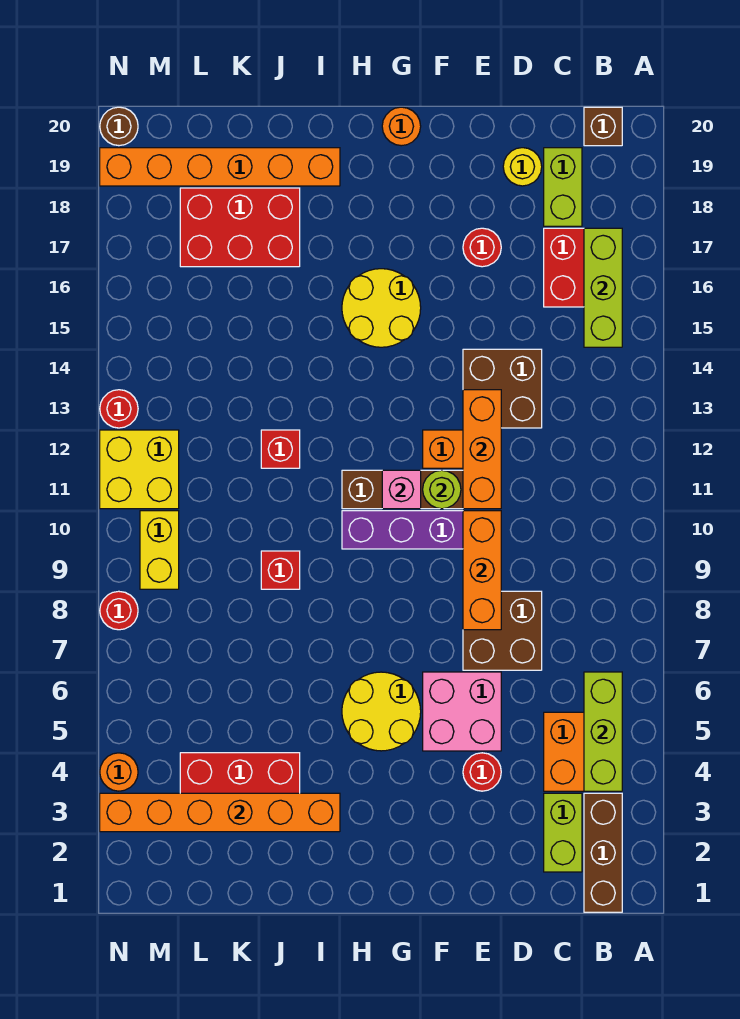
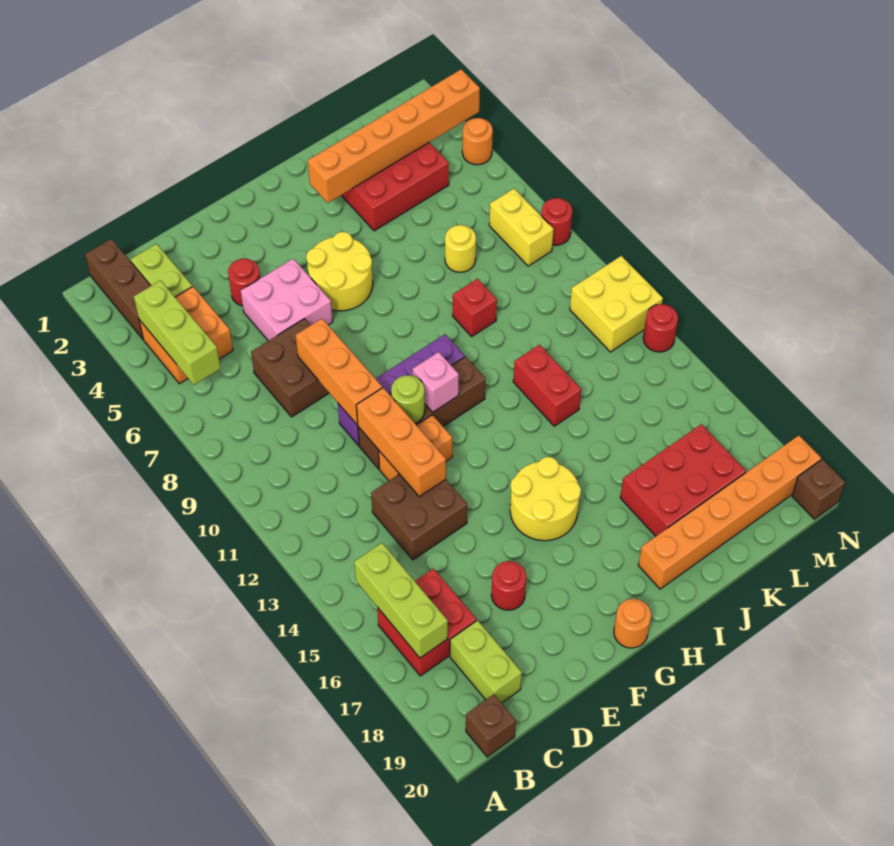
yellow 1x1 round brick [503,148,542,186] -> yellow 1x1 round brick moved to [445,225,476,272]
red 1x1 brick [261,430,300,468] -> red 1x2 brick [513,345,581,426]
yellow 1x2 brick [140,511,179,589] -> yellow 1x2 brick moved to [489,189,554,266]
brown 1x1 round brick [100,107,138,146] -> brown 1x1 brick [792,459,845,519]

